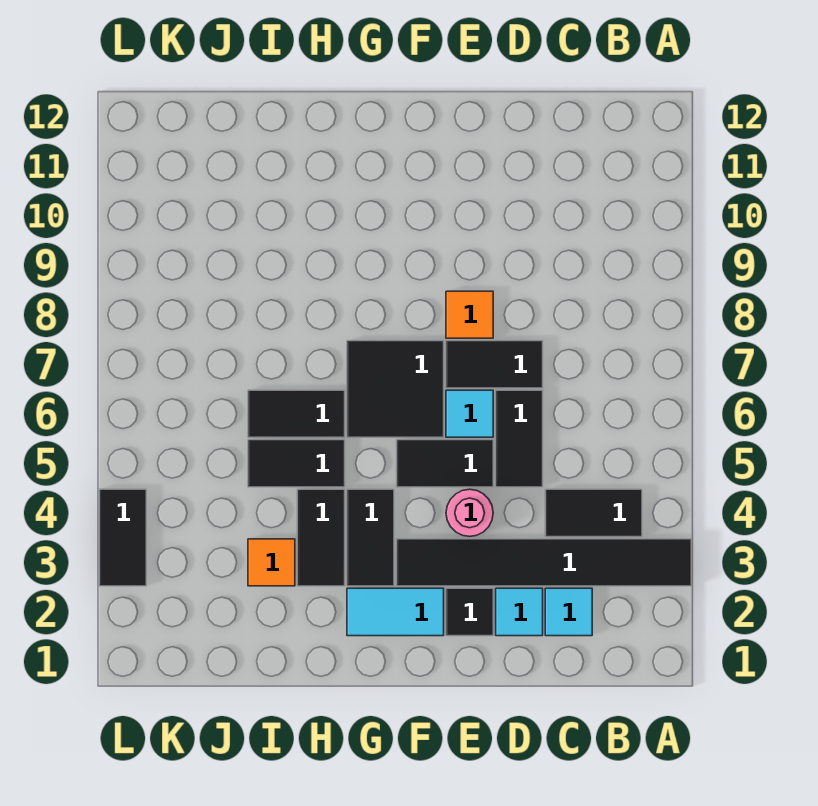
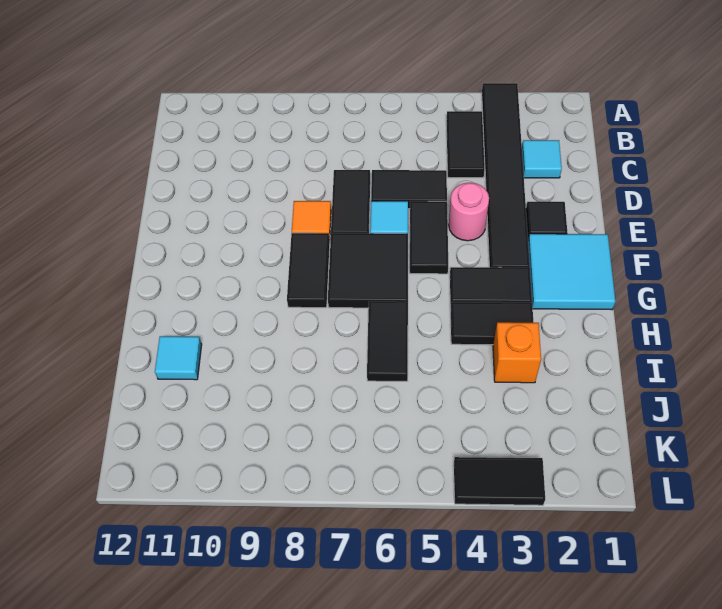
cyan 1x1 tile [496,588,543,636] -> cyan 1x1 tile moved to [155,336,202,380]
cyan 1x2 tile [347,588,444,636] -> cyan 2x2 tile [528,234,615,310]
black 1x2 tile [248,440,345,487] -> black 1x2 tile moved to [287,233,330,308]
orange 1x1 tile [248,539,295,586] -> orange 1x1 brick [493,322,541,383]

